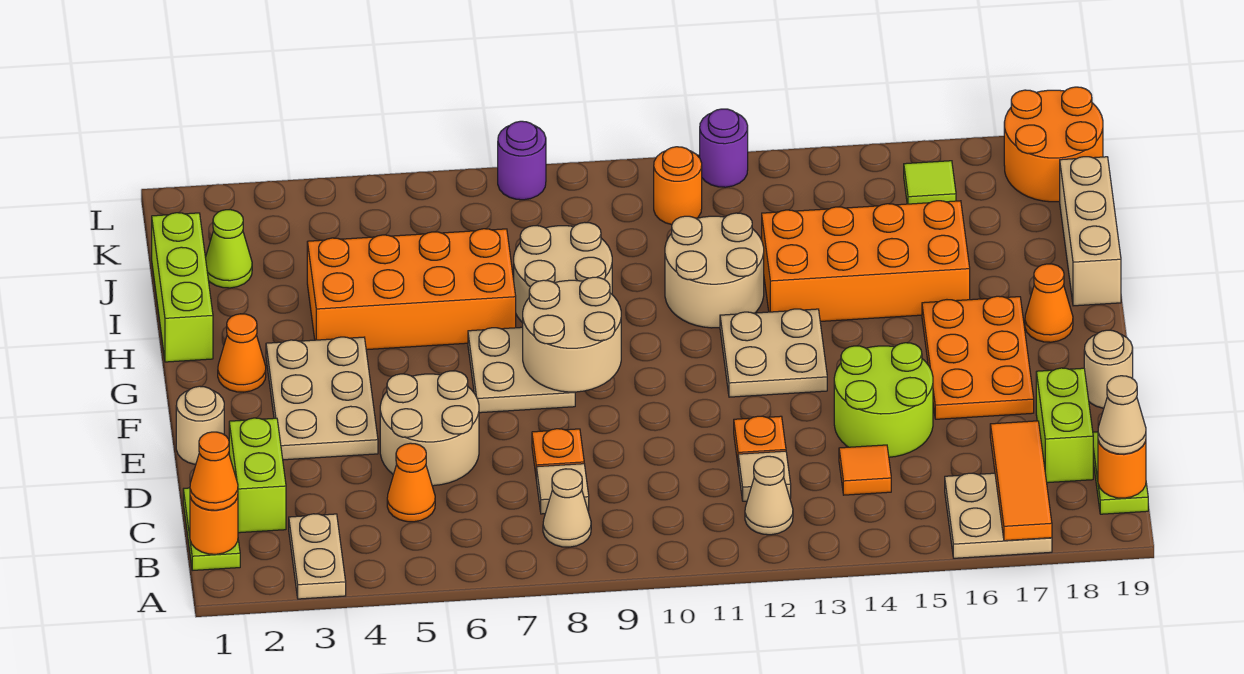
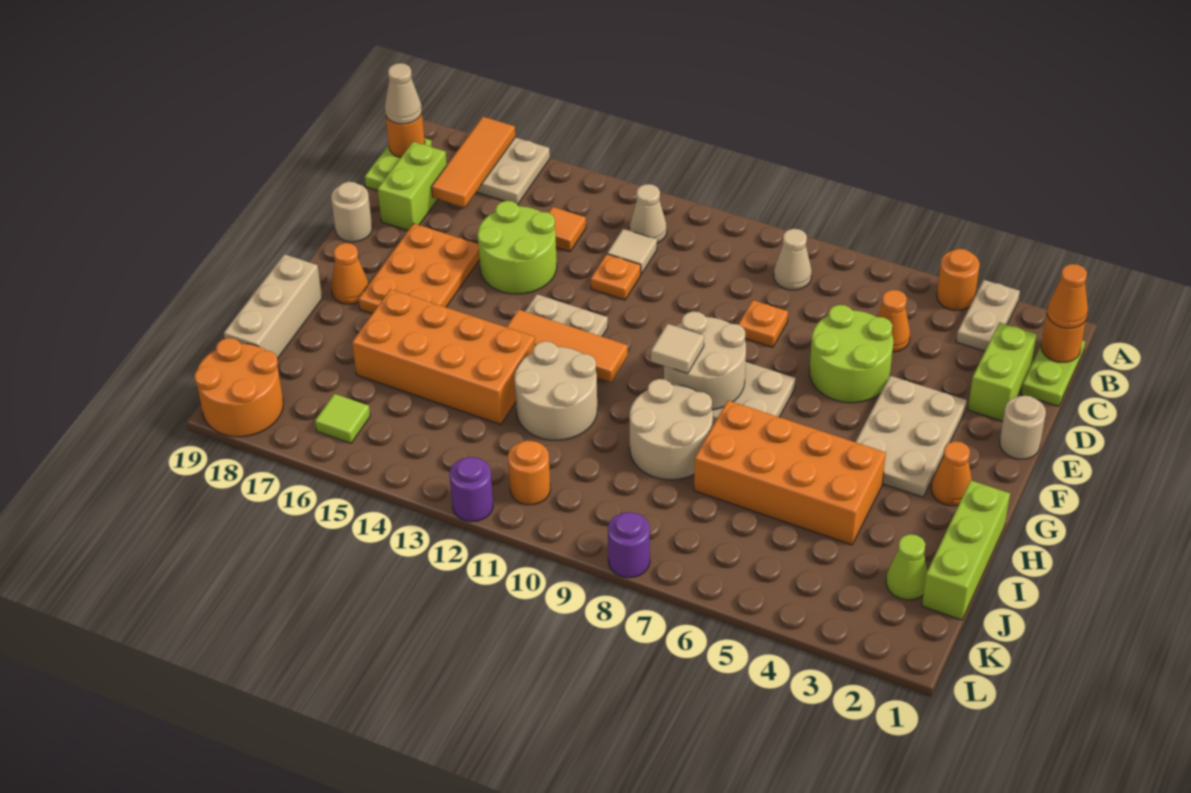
none -> orange 1x1 round brick [937,249,980,310]
tan 1x1 tile [536,464,589,514] -> tan 1x1 tile moved to [651,324,704,374]
tan 2x2 round brick [380,371,479,486] -> lime 2x2 round brick [810,305,893,403]
none -> orange 1x3 tile [507,309,628,382]

